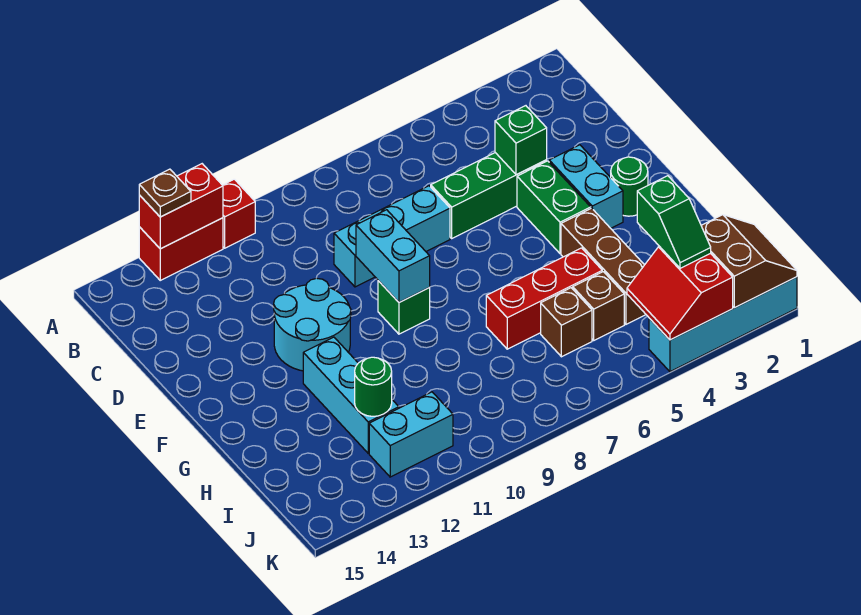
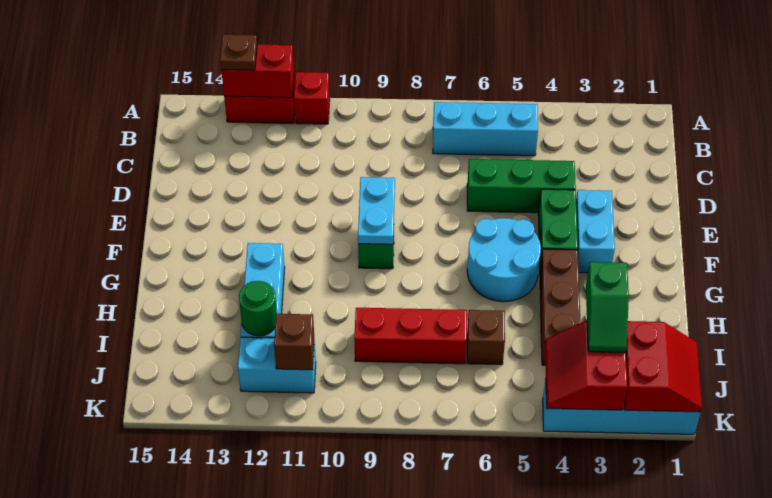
green 1x1 brick [495,106,547,175] -> none
cyan 1x3 brick [334,186,450,287] -> cyan 1x3 brick moved to [433,102,538,156]
cyan 1x2 brick [356,210,430,302] -> cyan 1x2 plate [358,177,395,244]
cyan 2x2 round brick [274,278,351,371] -> cyan 2x2 round brick moved to [467,218,541,302]
green 1x1 round brick [611,157,648,216] -> none
red 1x3 brick [486,248,602,349] -> red 1x3 brick moved to [354,308,467,364]
brown 1x1 brick [573,272,624,340] -> brown 1x1 brick moved to [274,314,314,370]
brown 2x2 slope [701,215,797,308] -> red 2x2 slope [624,321,702,412]

